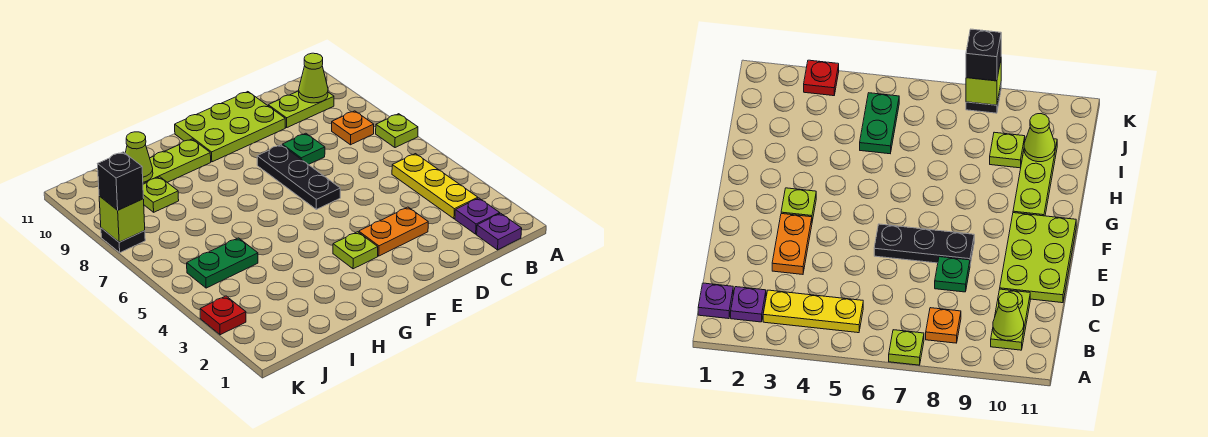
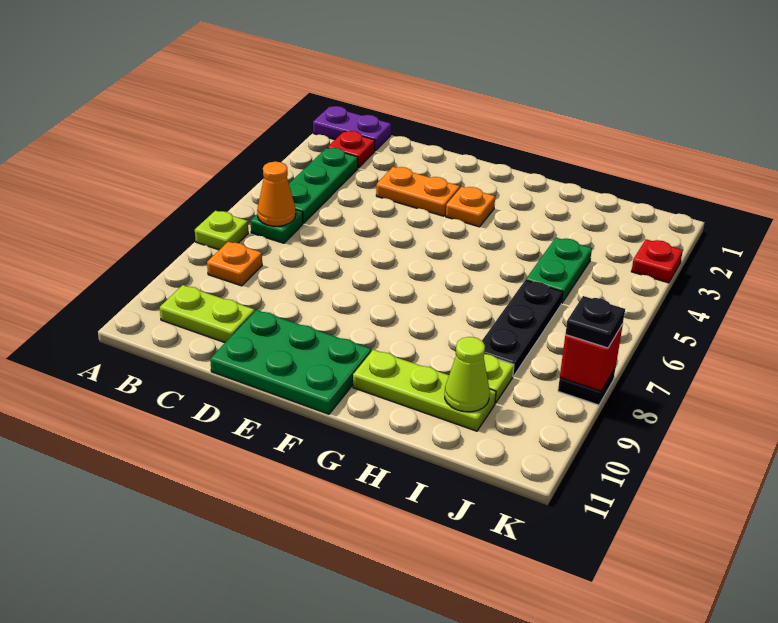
purple 1x1 plate [477,213,522,250] -> purple 1x2 plate [313,106,391,151]
purple 1x1 plate [455,198,500,234] -> red 1x1 plate [327,131,375,168]
yellow 1x3 plate [392,154,478,219] -> green 1x3 plate [289,148,358,223]
none -> orange 1x1 cone [257,162,296,226]
lime 1x1 cone [299,53,328,103] -> none
green 1x1 plate [282,133,325,165] -> green 1x1 plate moved to [251,210,303,243]
lime 2x3 plate [175,92,285,162] -> green 2x3 plate [210,310,371,414]
black 1x3 plate [257,145,340,209] -> black 1x3 plate moved to [482,280,563,376]
lime 1x1 plate [333,232,378,269] -> orange 1x1 plate [446,187,495,227]
green 1x2 plate [187,238,258,288] -> green 1x2 plate turned to [526,238,592,303]
lime 1x1 brick [99,196,145,242] -> red 1x1 brick [560,324,623,391]
black 1x1 brick [98,152,143,210] -> black 1x1 plate [565,296,625,348]

